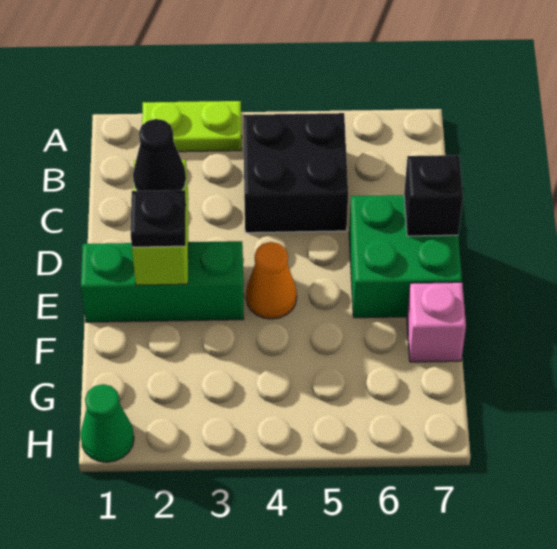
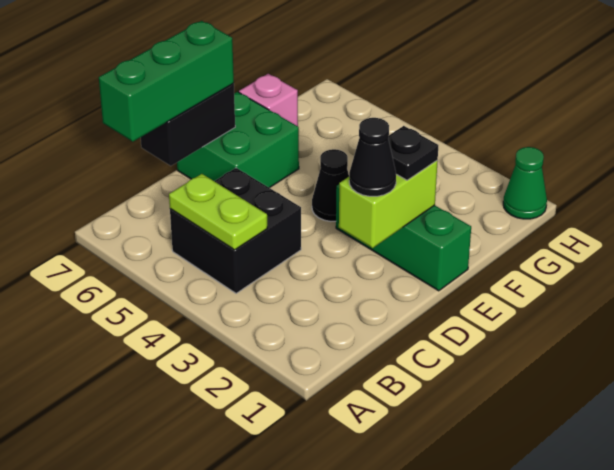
lime 1x2 plate [142,101,242,152] -> lime 1x2 plate moved to [169,174,267,250]
none -> green 1x3 brick [99,21,234,142]
black 1x1 brick [404,155,463,236] -> black 1x2 brick [141,83,235,166]
orange 1x1 cone [246,242,297,319] -> black 1x1 cone [312,149,349,221]

